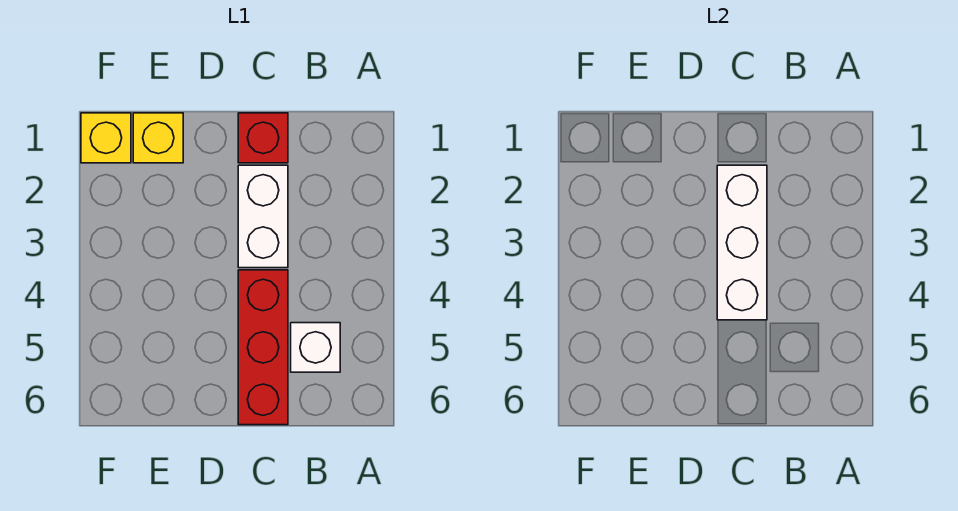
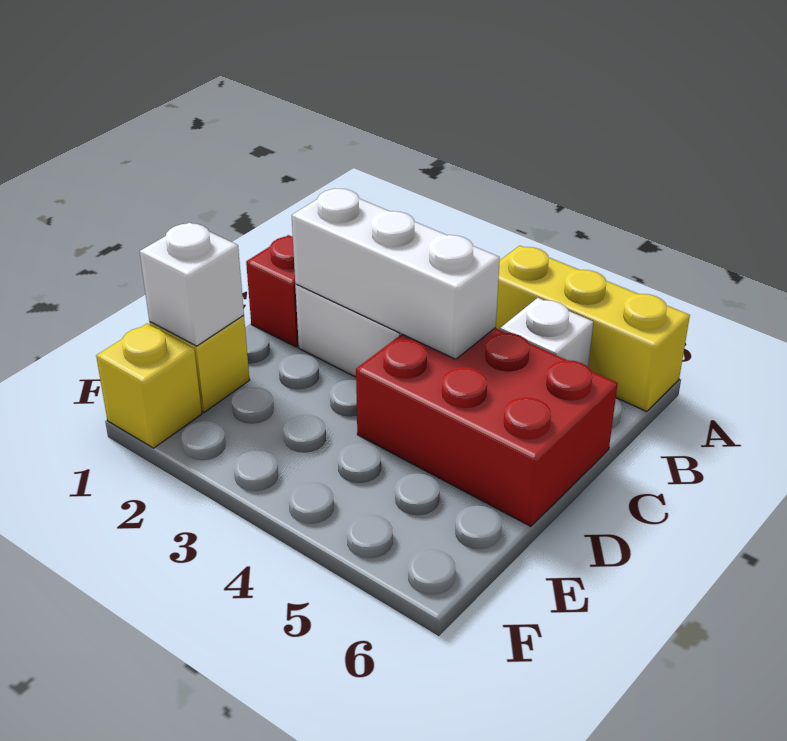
none -> yellow 1x3 brick [496,246,690,412]
red 1x3 brick [238,270,288,425] -> red 2x3 brick [356,328,618,526]
none -> white 1x1 brick [140,222,244,346]

